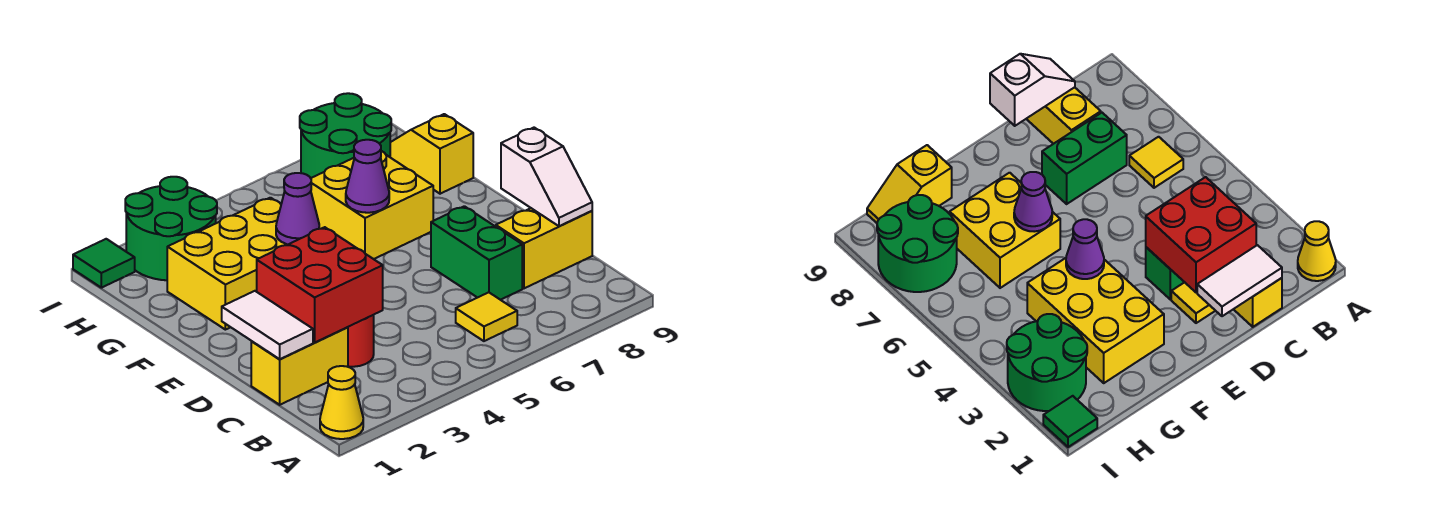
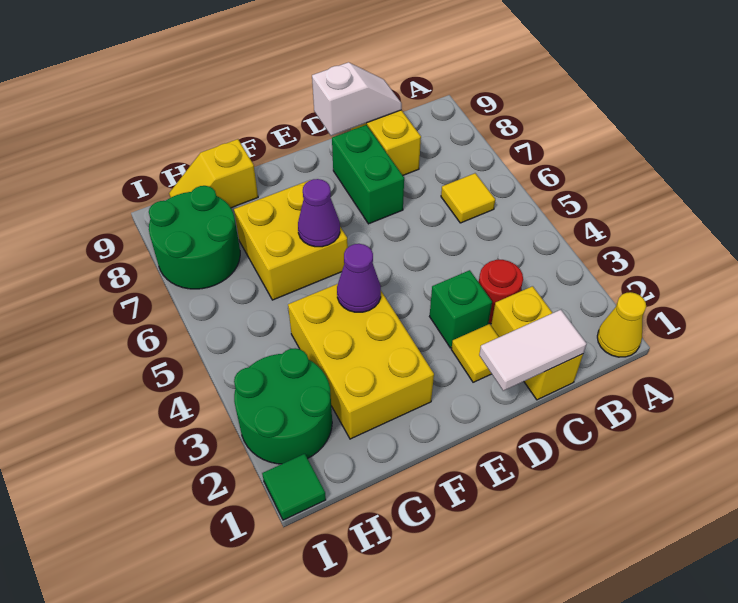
red 2x2 brick [257,227,383,343] -> none
green 1x2 brick [431,206,522,300] -> green 1x2 brick turned to [332,125,404,224]

